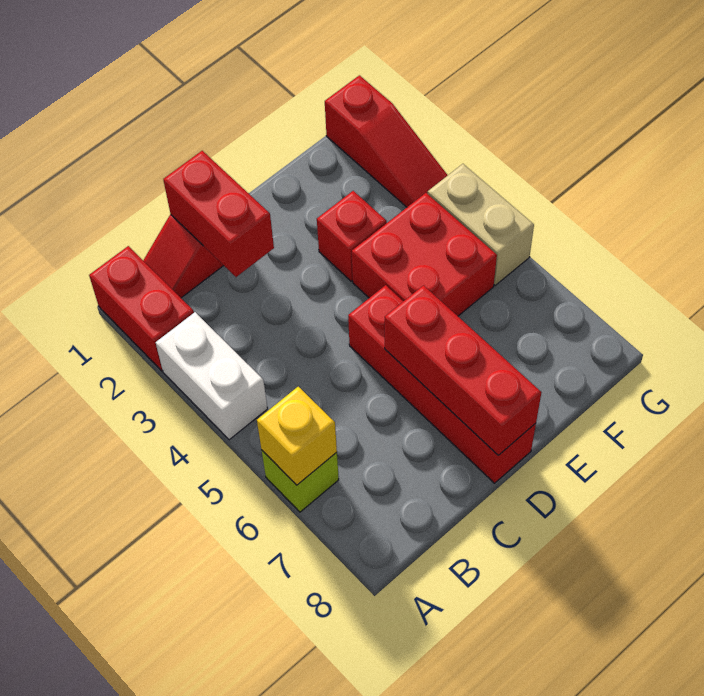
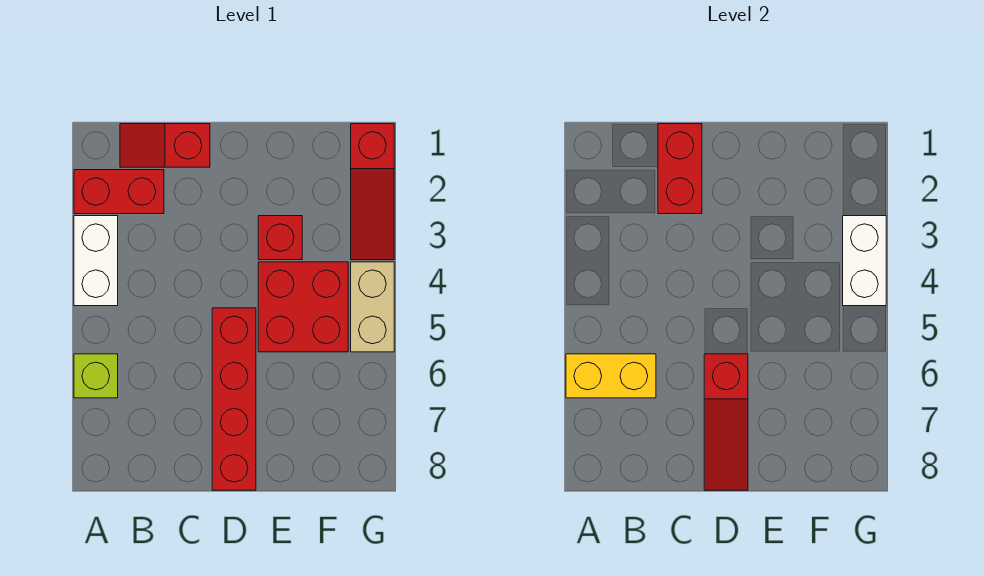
red 1x2 brick [89,246,194,371] -> red 1x2 brick turned to [74,170,164,214]
yellow 1x1 brick [257,387,337,485] -> yellow 1x2 brick [566,354,656,398]
red 1x3 brick [385,285,541,455] -> red 1x3 slope [704,354,748,490]
none -> white 1x2 brick [843,216,886,306]

